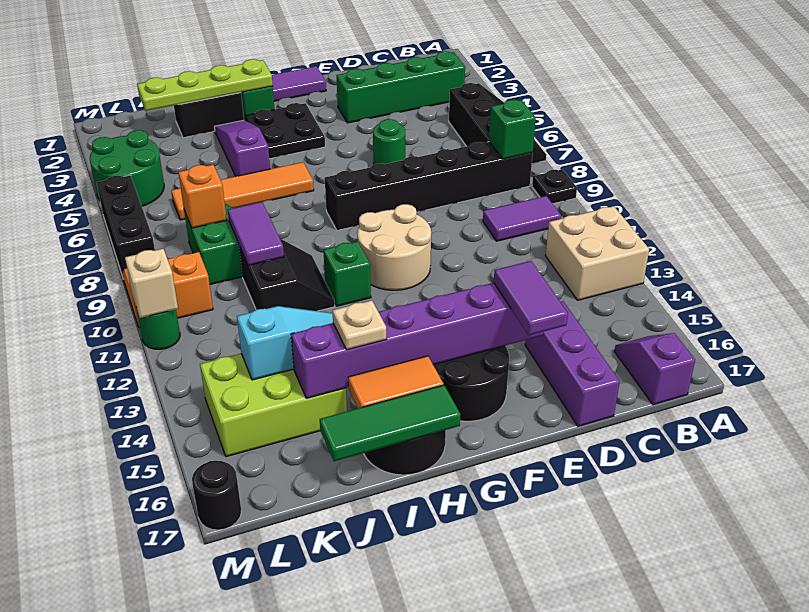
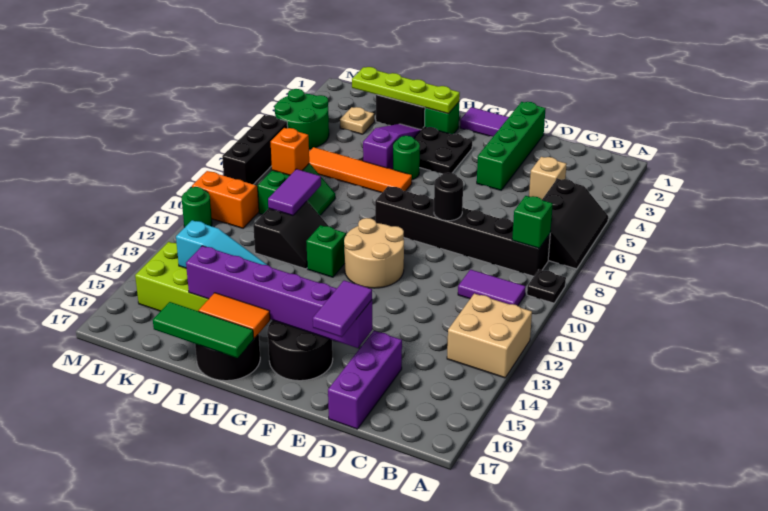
green 1x4 brick [337,51,465,123] -> green 1x4 brick turned to [477,102,546,190]
purple 1x2 slope [614,333,695,405] -> none
green 1x1 round brick [373,119,405,165] -> green 1x1 round brick moved to [393,136,420,180]
tan 1x1 plate [332,300,387,350] -> tan 1x1 plate moved to [340,107,374,134]
tan 1x1 brick [125,249,178,318] -> tan 1x1 brick moved to [529,157,567,199]
black 1x1 round brick [192,461,242,530] -> black 1x1 round brick moved to [434,173,463,221]

